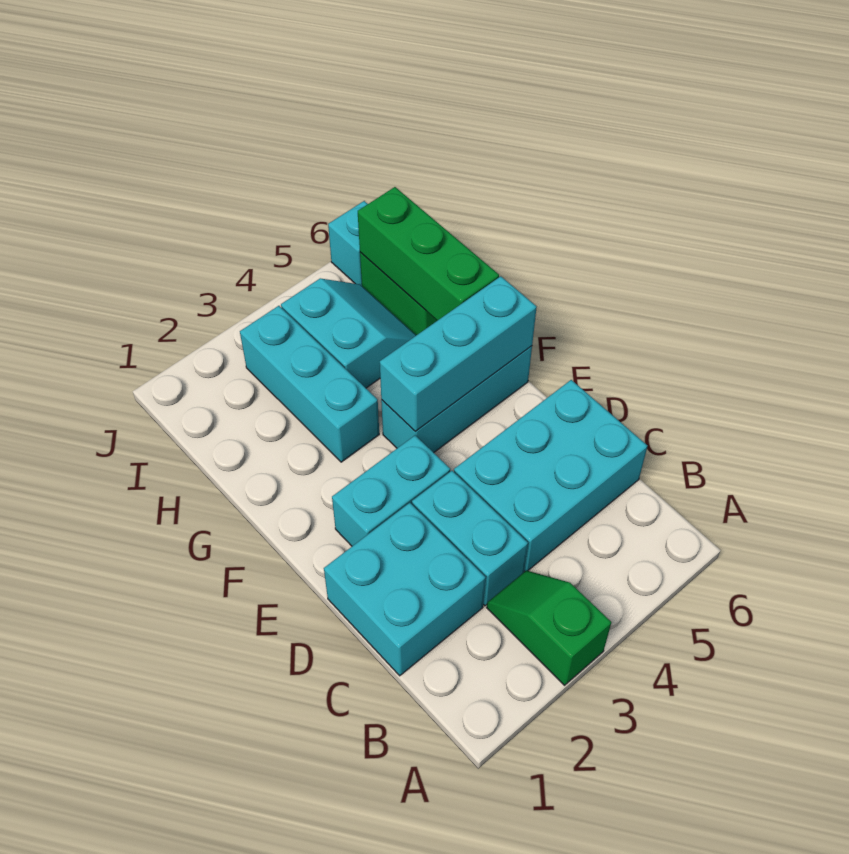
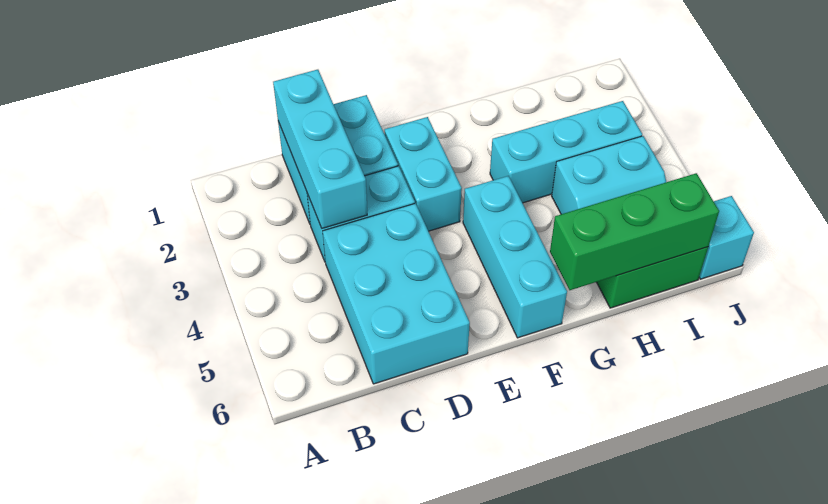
green 1x2 slope [487,570,611,685] -> none
cyan 1x3 brick [380,276,537,432] -> cyan 1x3 brick moved to [273,70,367,229]

